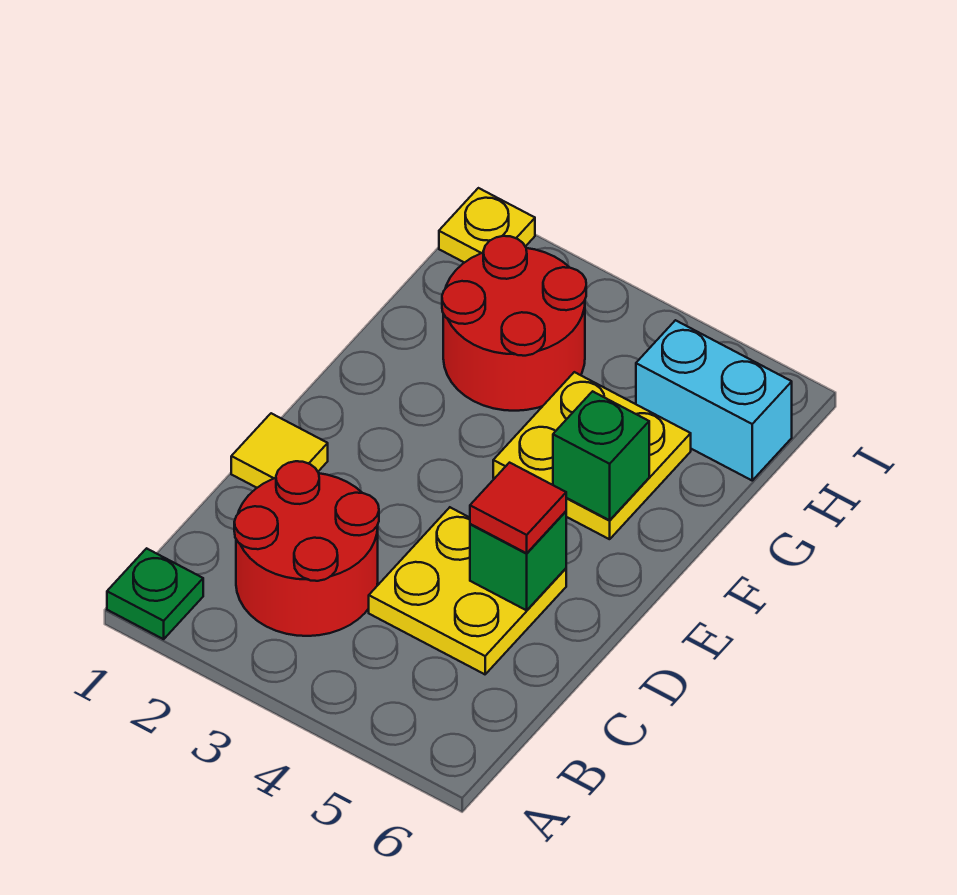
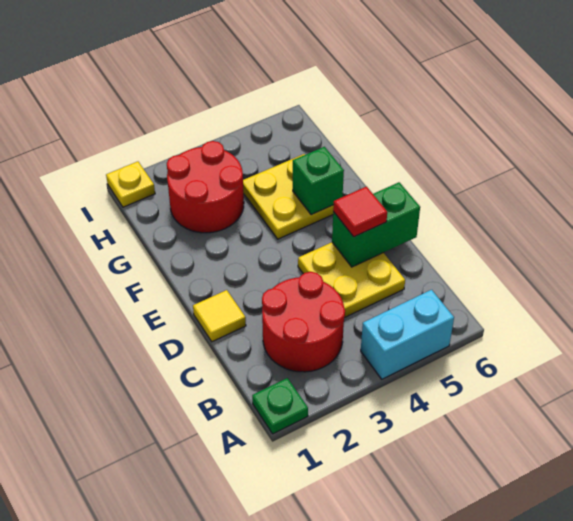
green 1x1 brick [470,511,566,610] -> green 1x2 brick [332,182,420,267]
cyan 1x2 brick [636,320,792,480] -> cyan 1x2 brick moved to [361,290,454,379]

